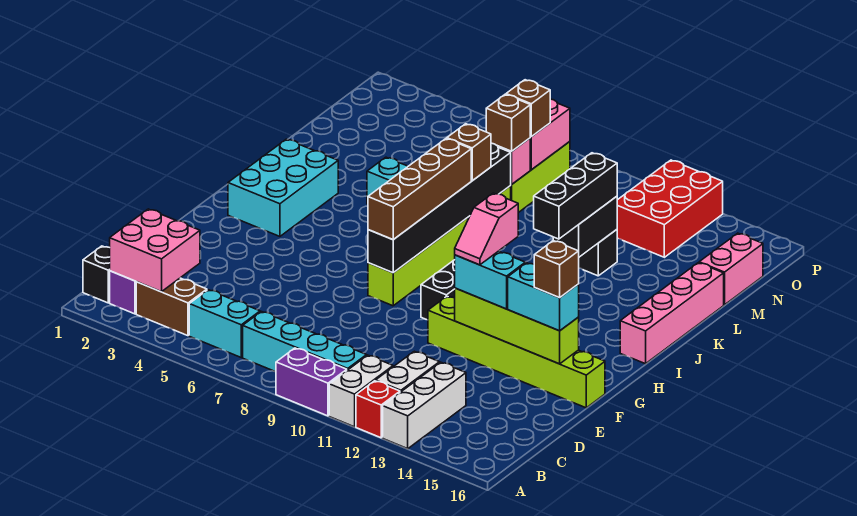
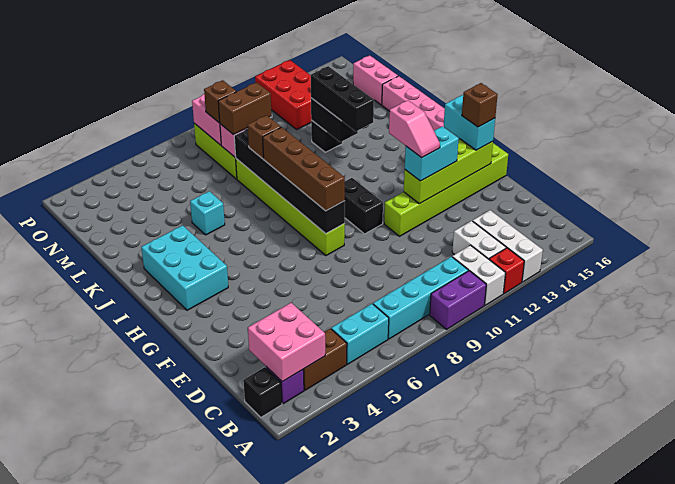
cyan 1x2 brick [508,263,579,331] -> cyan 1x2 brick turned to [444,95,495,150]
brown 1x1 brick [486,94,531,151] -> brown 1x2 brick [218,82,272,135]

